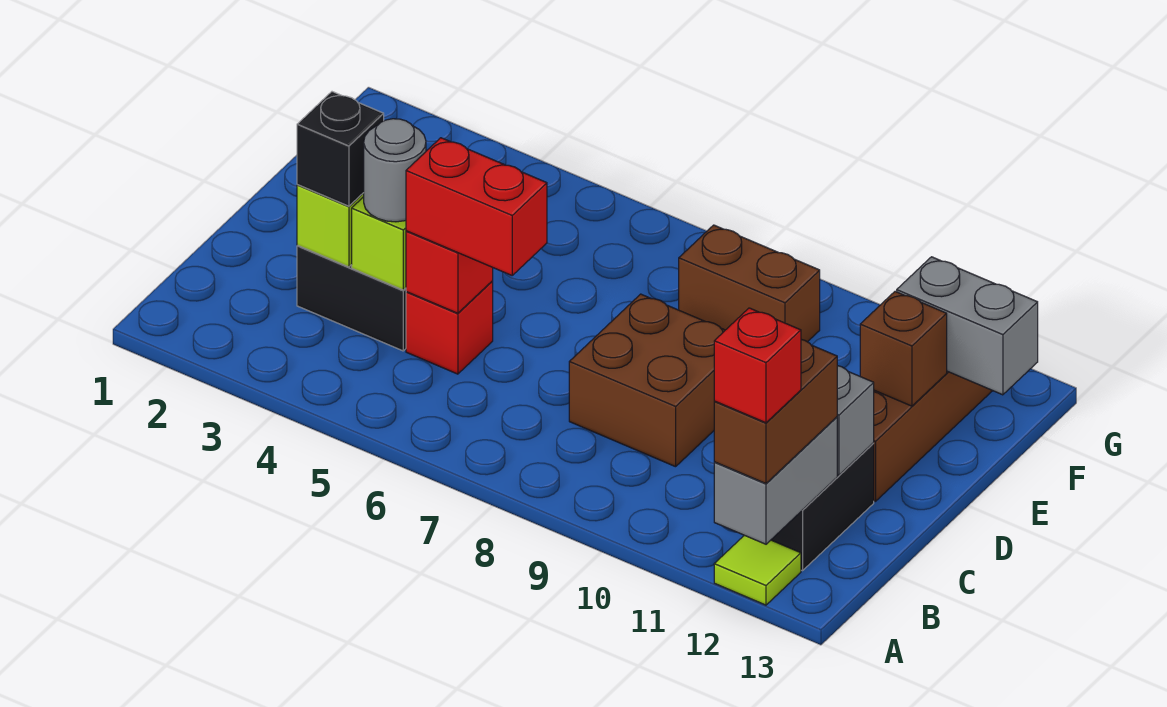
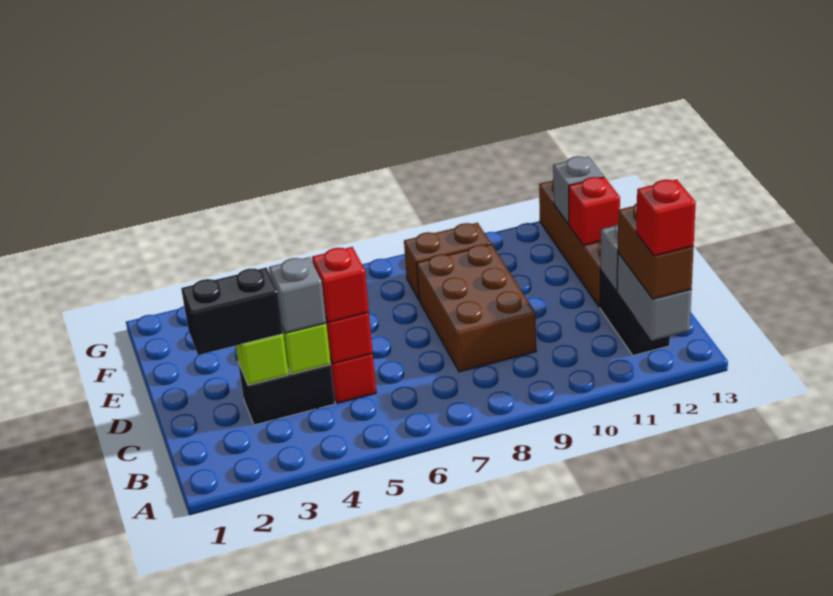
lime 1x1 tile [714,535,801,605] -> none
black 1x1 brick [297,92,384,206] -> black 1x2 brick [181,268,283,355]
grey 1x1 round brick [364,119,426,222] -> grey 1x1 brick [269,257,326,333]
red 1x2 brick [406,138,547,275] -> red 1x1 brick [312,247,369,322]
brown 2x2 brick [569,294,725,467] -> brown 2x3 brick [417,244,536,372]
brown 1x1 brick [860,291,947,406] -> red 1x1 brick [569,177,620,246]
grey 1x2 brick [897,257,1038,395] -> grey 1x1 brick [553,156,604,224]

